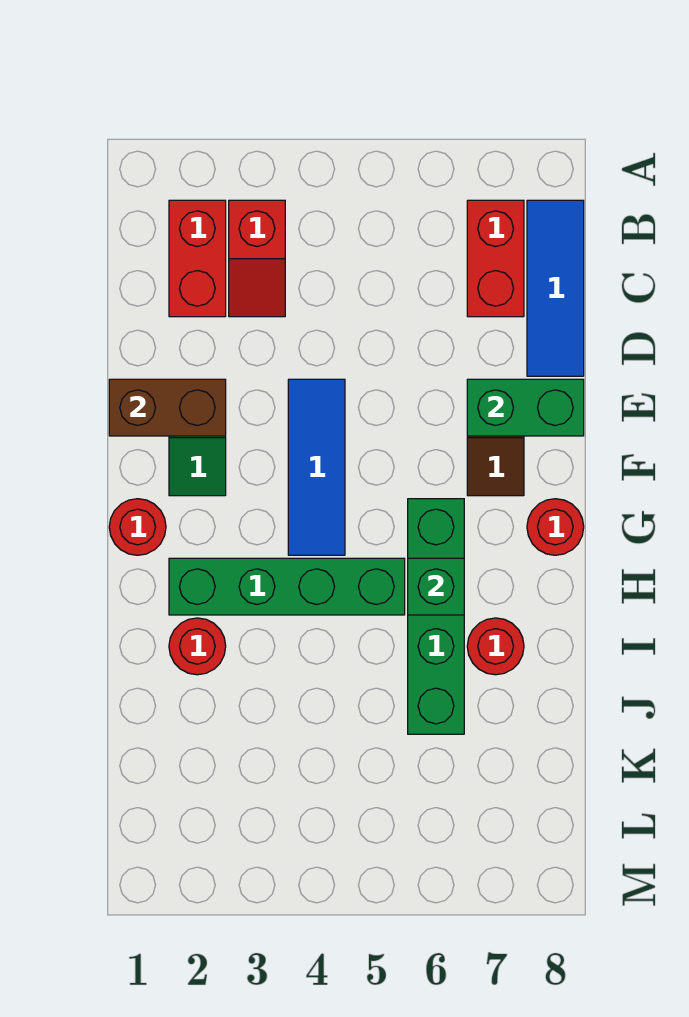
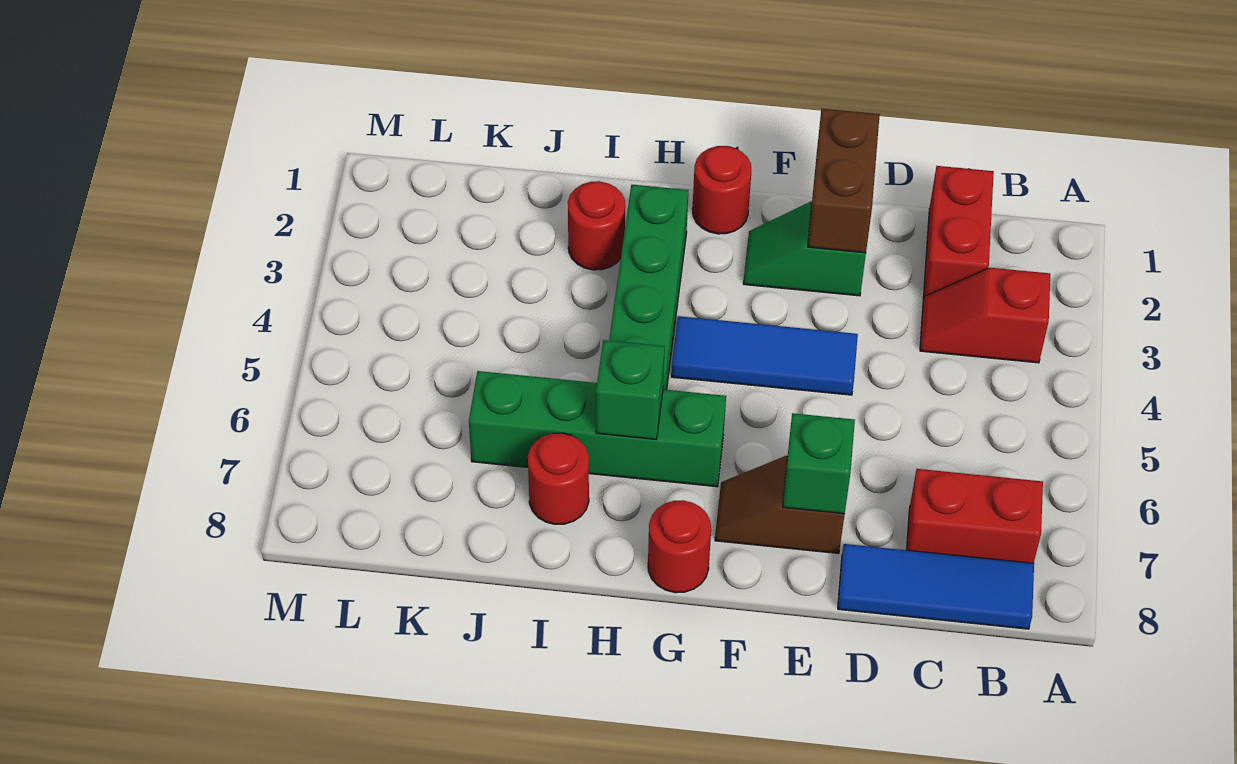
red 1x2 brick [169,200,226,317] -> red 1x2 brick turned to [923,166,994,301]
green 1x2 brick [467,379,584,436] -> green 1x1 brick [783,413,855,514]

